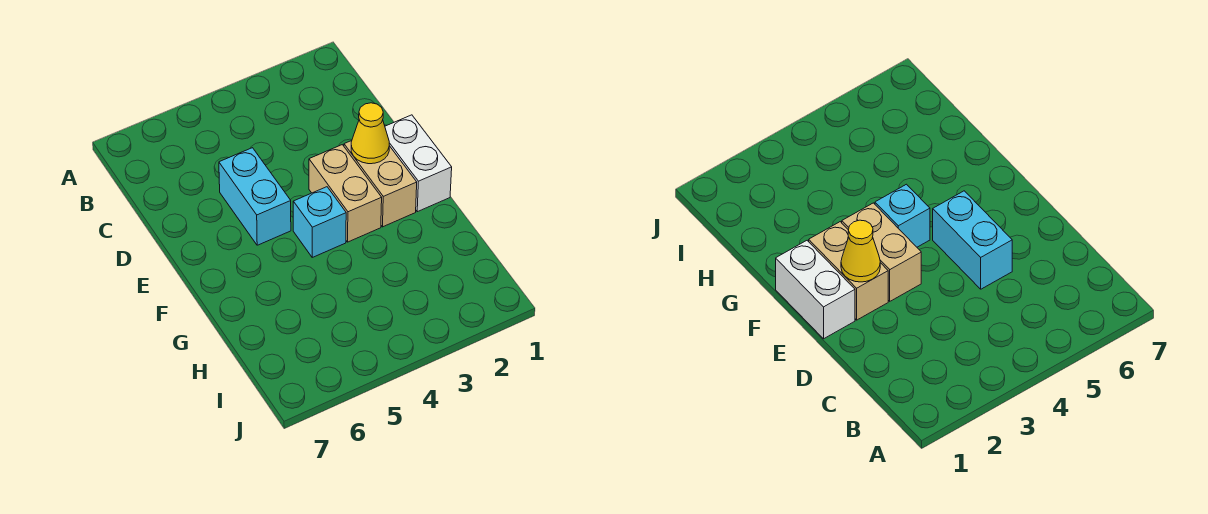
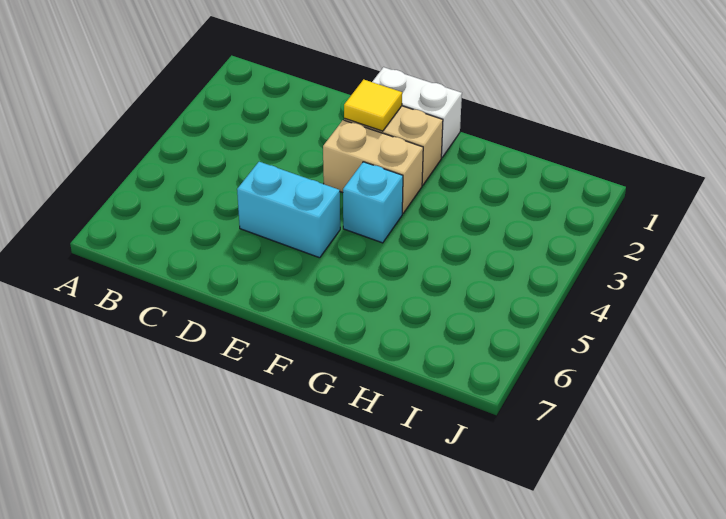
yellow 1x1 cone [351,103,389,164] -> yellow 1x1 tile [344,79,402,131]

